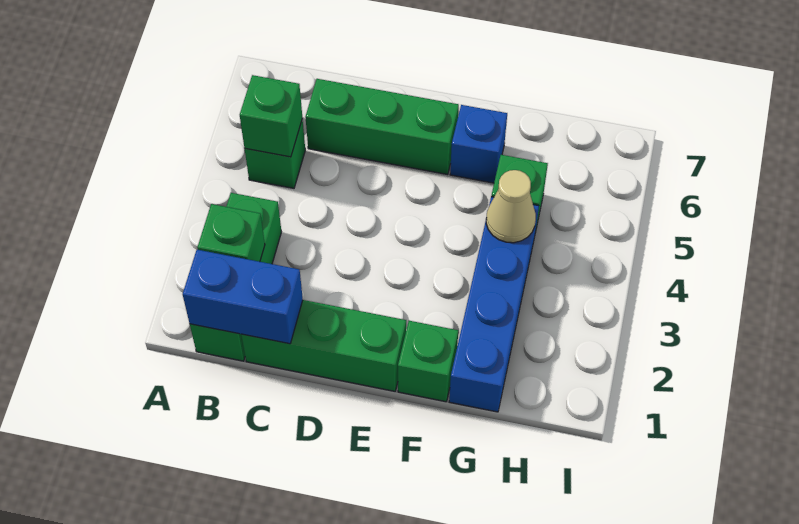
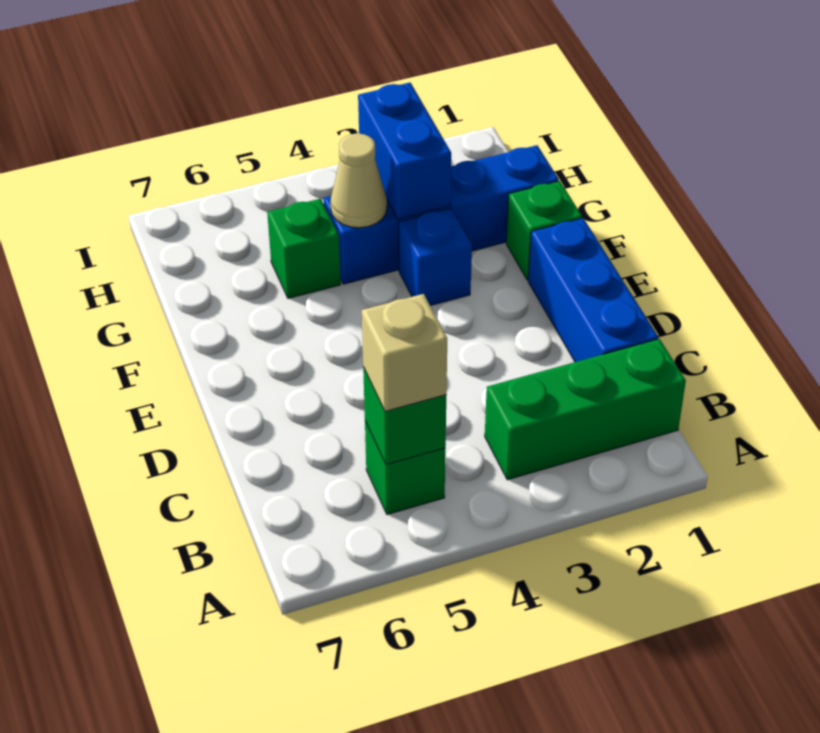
blue 1x2 brick [183,250,303,344] -> blue 1x2 brick moved to [358,83,451,219]
green 1x1 brick [197,204,265,262] -> none
none -> tan 1x1 brick [362,294,447,411]
green 1x3 brick [241,300,406,391] -> blue 1x3 brick [528,218,658,362]
green 1x3 brick [305,79,459,175] -> none
blue 1x1 brick [450,105,507,183] -> blue 1x1 brick moved to [399,208,472,306]

